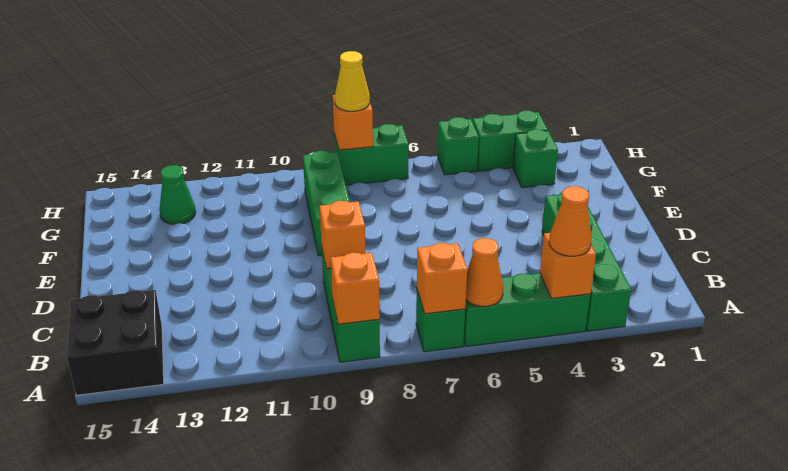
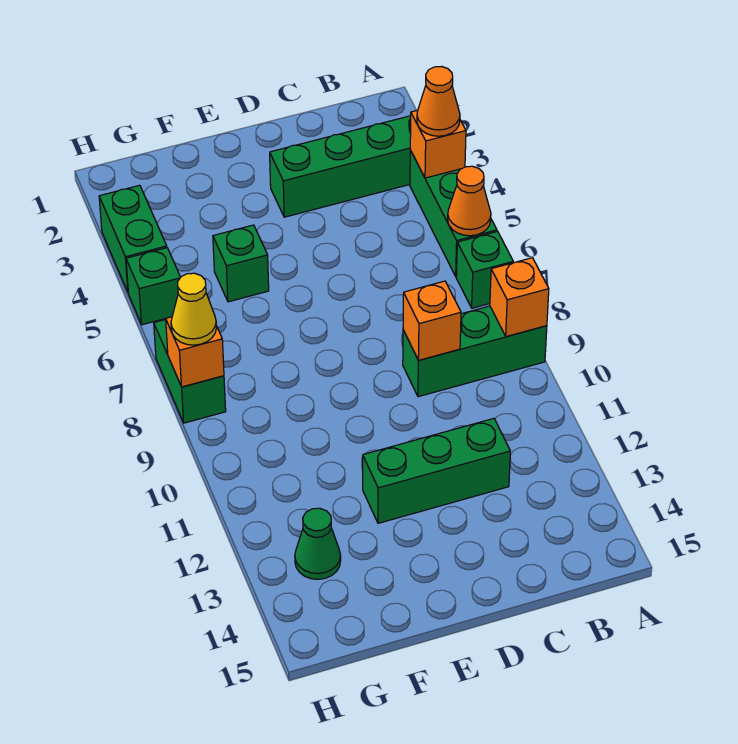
orange 1x1 brick [417,243,467,314] -> none
black 2x2 brick [67,290,164,395] -> none
green 1x3 brick [303,150,350,256] -> green 1x3 brick moved to [363,418,510,523]
green 1x1 brick [513,129,558,188] -> green 1x1 brick moved to [213,225,269,302]

